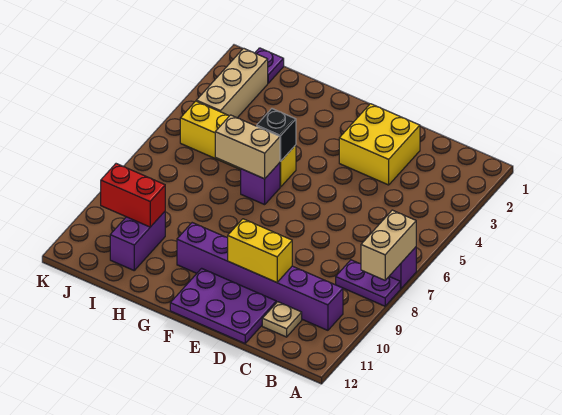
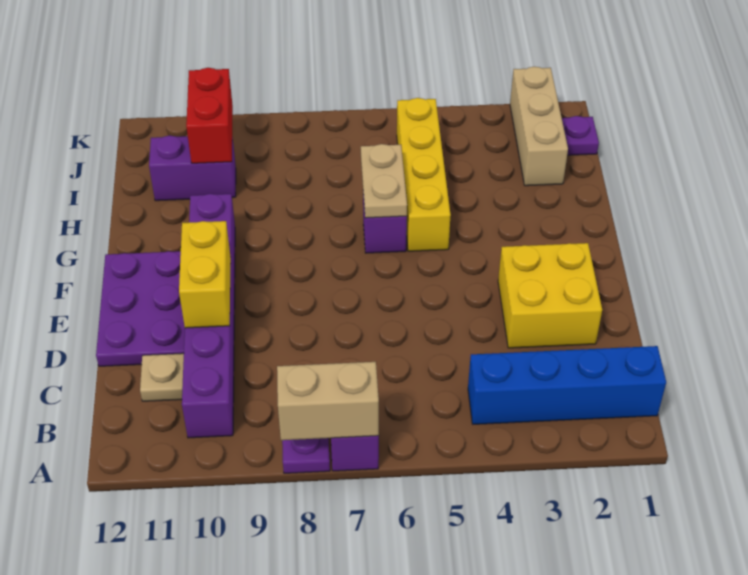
none -> blue 1x4 brick [468,346,666,424]
black 1x1 brick [257,109,296,161] -> none
tan 1x2 brick [215,115,280,179] -> tan 1x2 plate [361,144,407,218]
tan 1x3 brick [196,48,268,118] -> tan 1x3 brick turned to [510,67,568,186]

